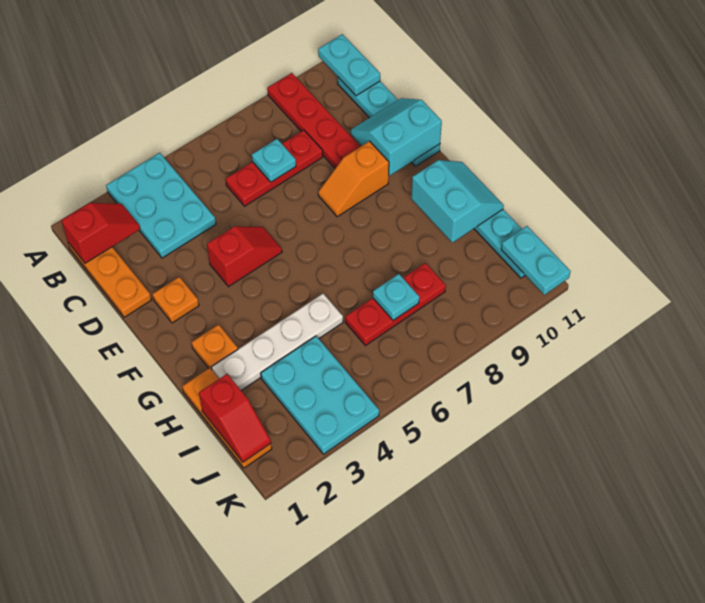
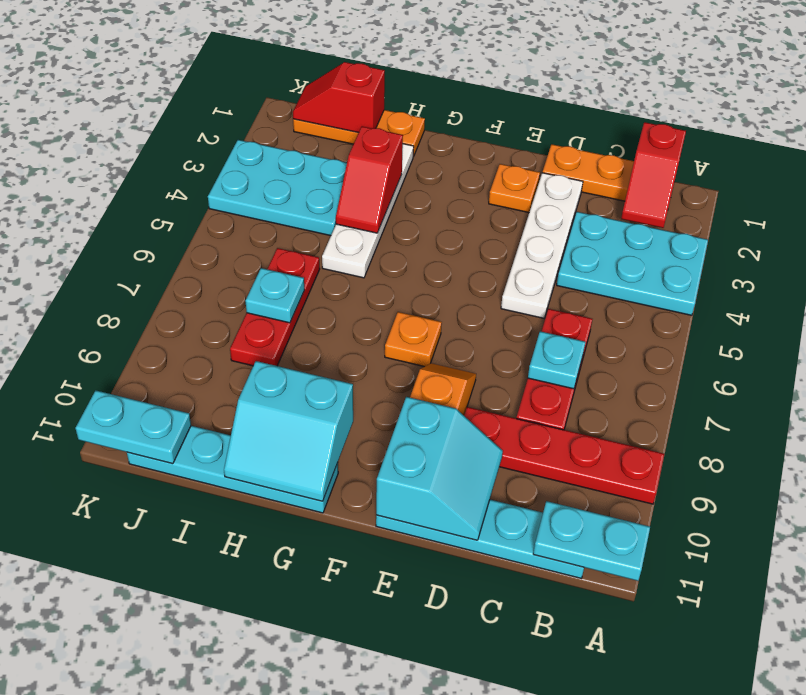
none -> white 1x4 plate [501,173,583,318]
red 1x2 slope [207,226,282,287] -> red 1x2 slope moved to [336,126,403,233]
orange 1x1 plate [191,325,238,370] -> orange 1x1 plate moved to [385,312,442,367]

